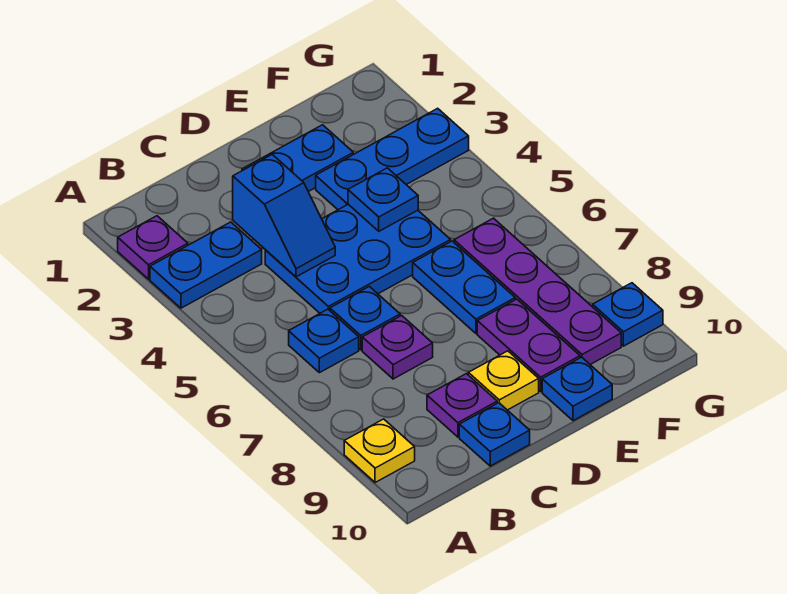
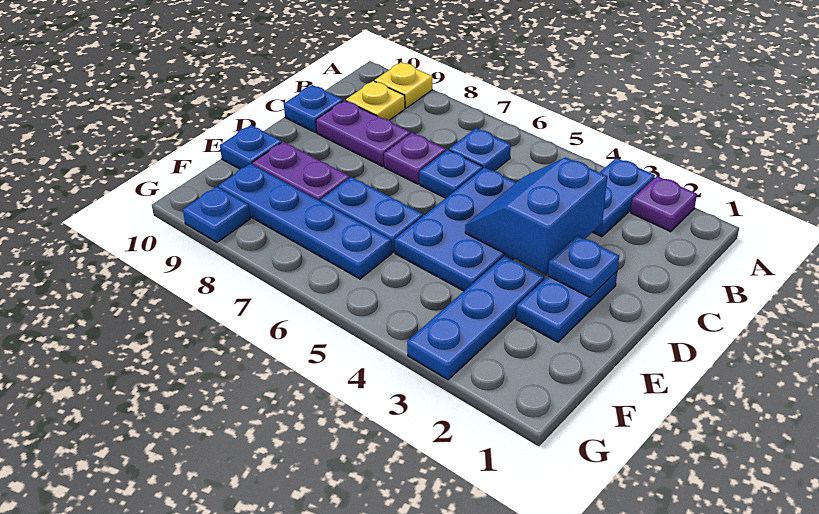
blue 1x2 slope [233,155,335,277] -> blue 2x2 slope [465,157,607,275]
purple 1x1 plate [427,374,497,437] -> purple 1x2 plate [316,100,410,166]
yellow 1x1 plate [468,351,539,410] -> yellow 1x1 plate moved to [346,81,405,120]
blue 1x1 plate [348,168,418,231] -> blue 1x1 plate moved to [548,235,619,297]
purple 1x4 plate [454,218,621,364] -> blue 1x4 plate [218,164,392,279]

